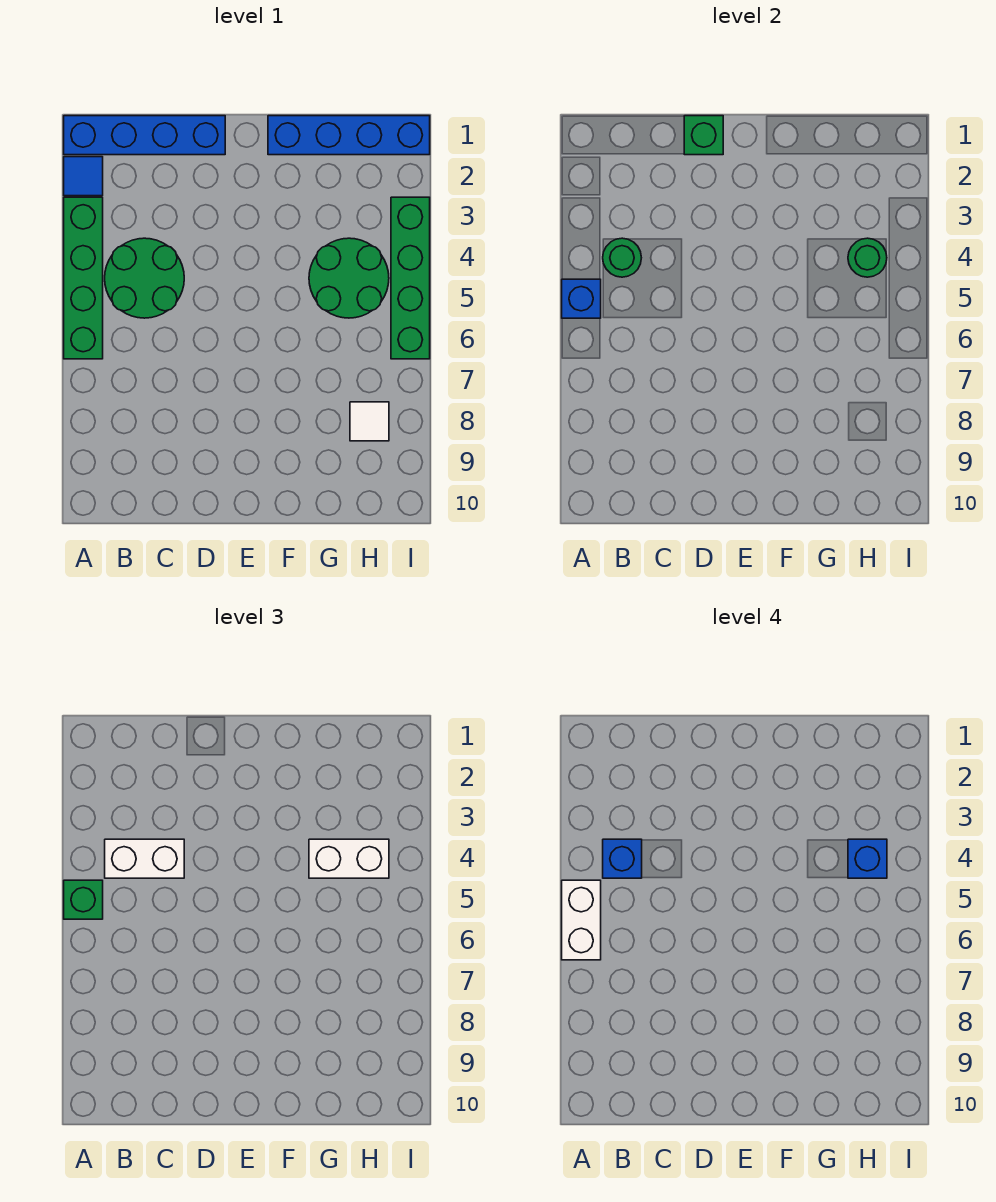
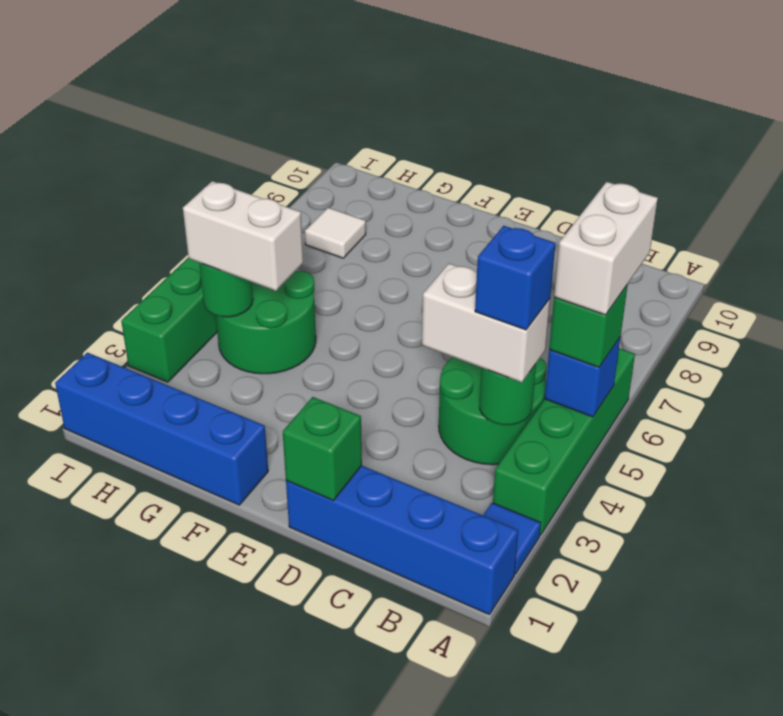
blue 1x1 brick [848,839,887,878] -> none

